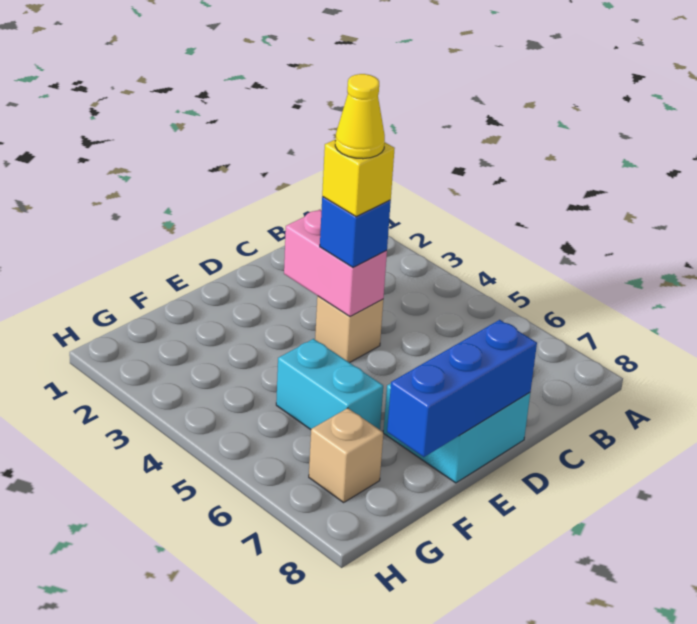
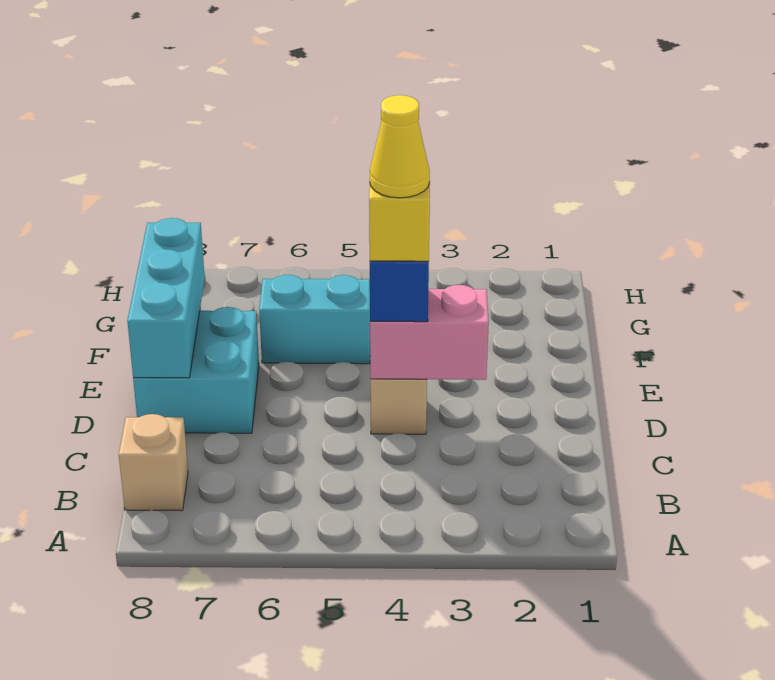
blue 1x3 brick [387,320,537,457] -> cyan 1x3 brick [127,218,205,378]
tan 1x1 brick [309,408,383,502] -> tan 1x1 brick moved to [119,414,188,511]

